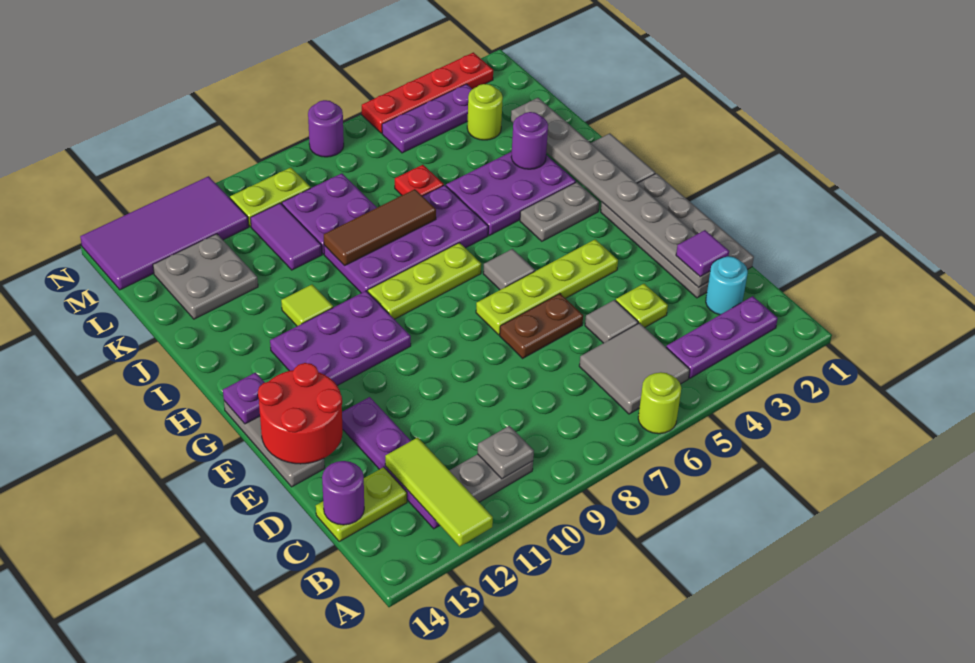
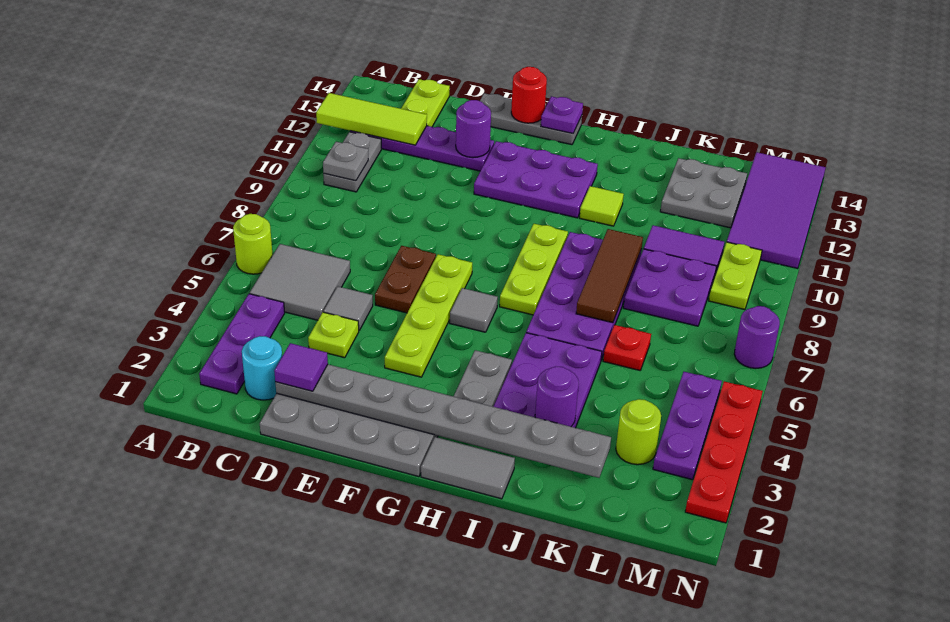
purple 1x1 round brick [322,461,364,525] -> purple 1x1 round brick moved to [456,100,491,158]
red 2x2 round brick [258,363,343,464] -> red 1x1 round brick [511,67,547,123]
purple 2x3 plate [270,291,411,386] -> purple 2x3 plate turned to [474,141,598,218]

